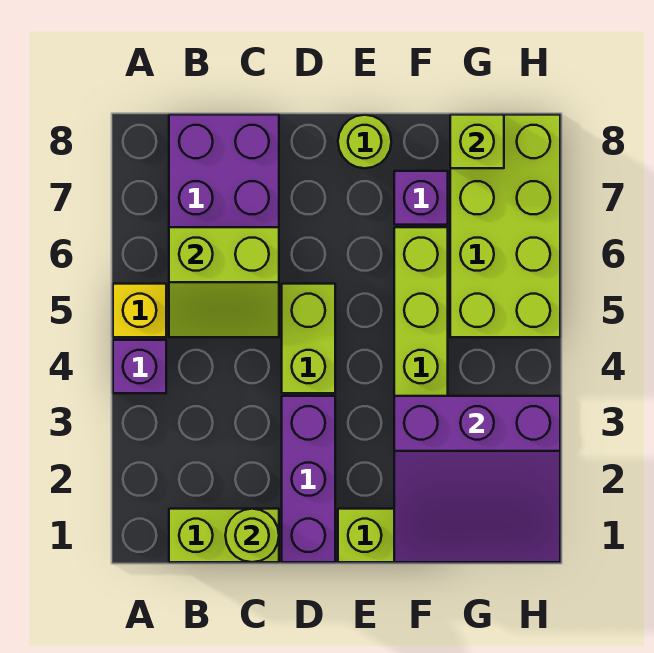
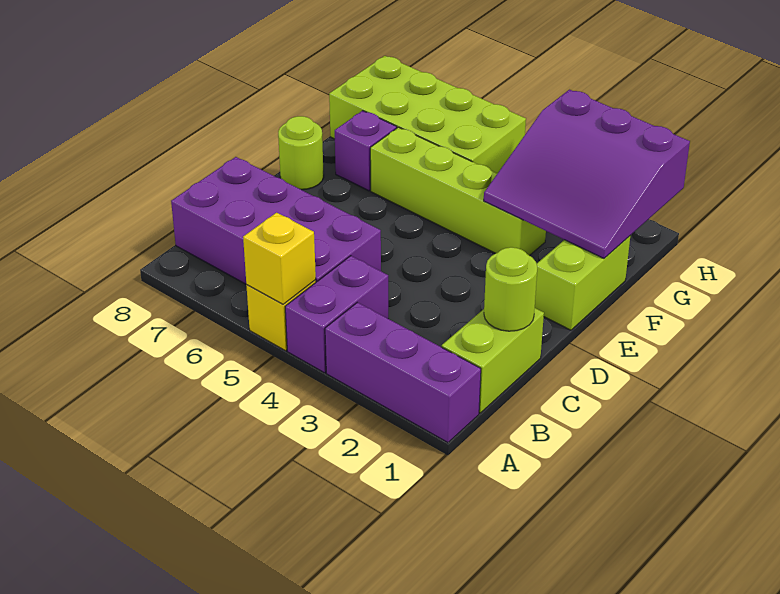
purple 1x1 brick [113,340,166,393] -> purple 1x2 brick [285,256,388,373]
none -> yellow 1x1 brick [243,213,316,304]
lime 2x2 slope [169,227,279,337] -> none
purple 1x3 brick [282,396,335,562] -> purple 1x3 brick moved to [325,302,481,443]
lime 1x2 brick [282,284,335,393] -> none
purple 3x3 slope [394,396,560,562] -> purple 3x3 slope turned to [484,90,690,258]
lime 1x1 brick [450,115,504,168] -> none

